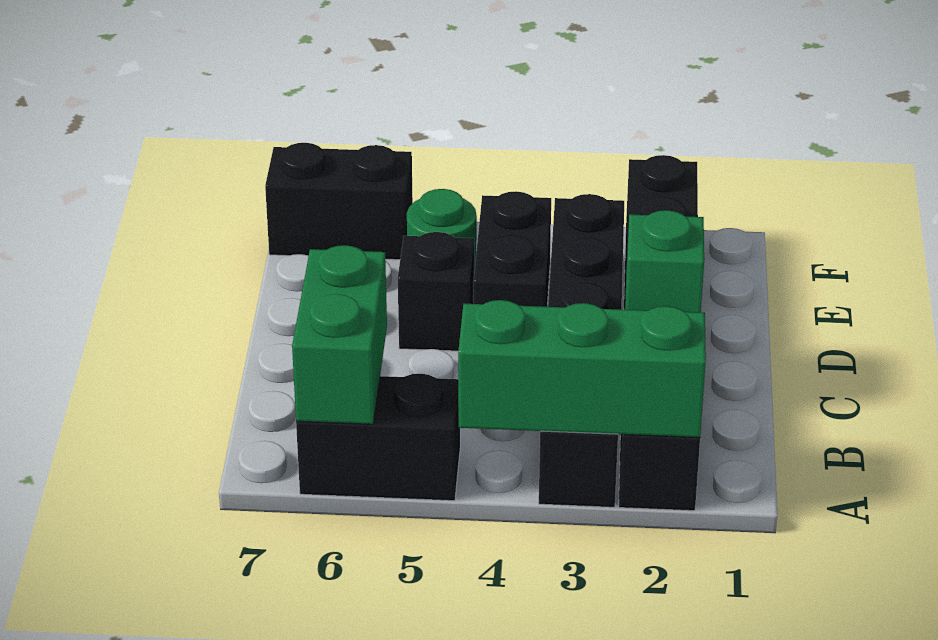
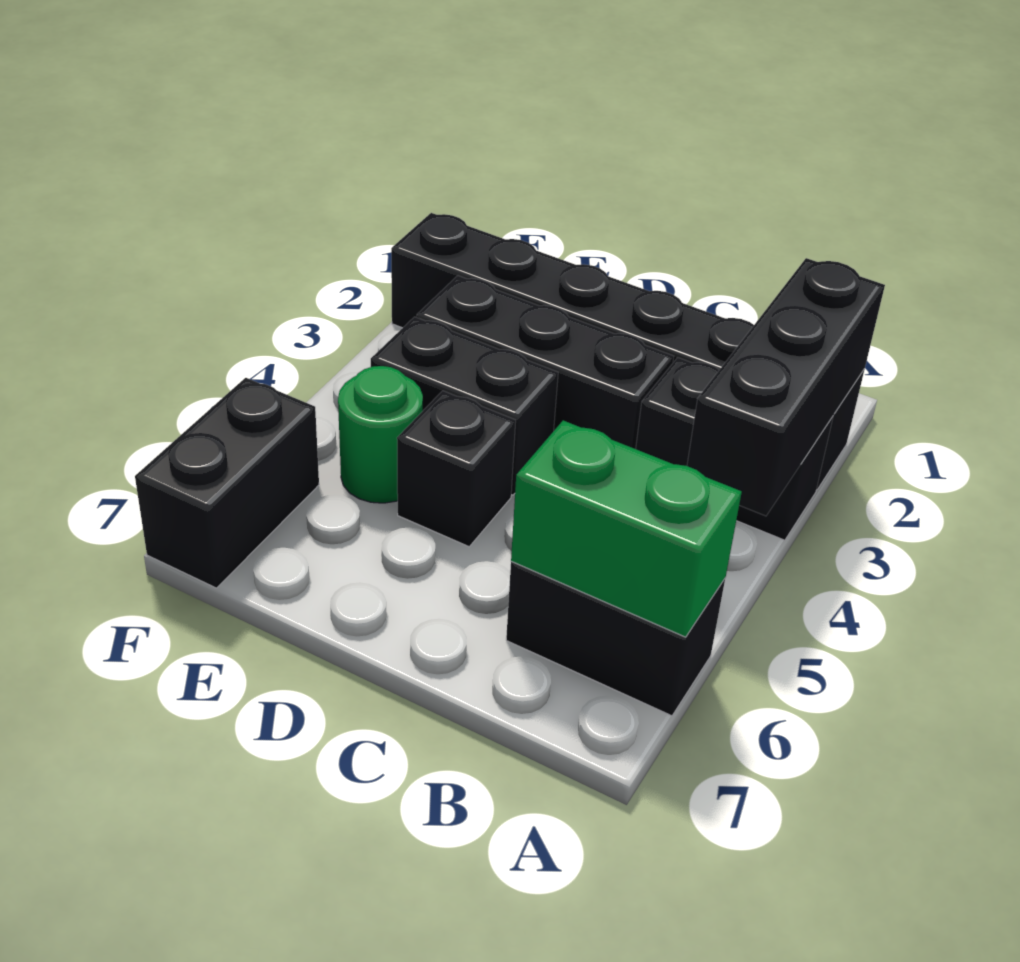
green 1x3 brick [458,300,706,437] -> black 1x3 brick [687,258,885,516]
black 1x2 brick [296,374,460,501] -> black 1x2 brick turned to [506,561,725,716]
green 1x1 brick [625,210,704,313] -> none

